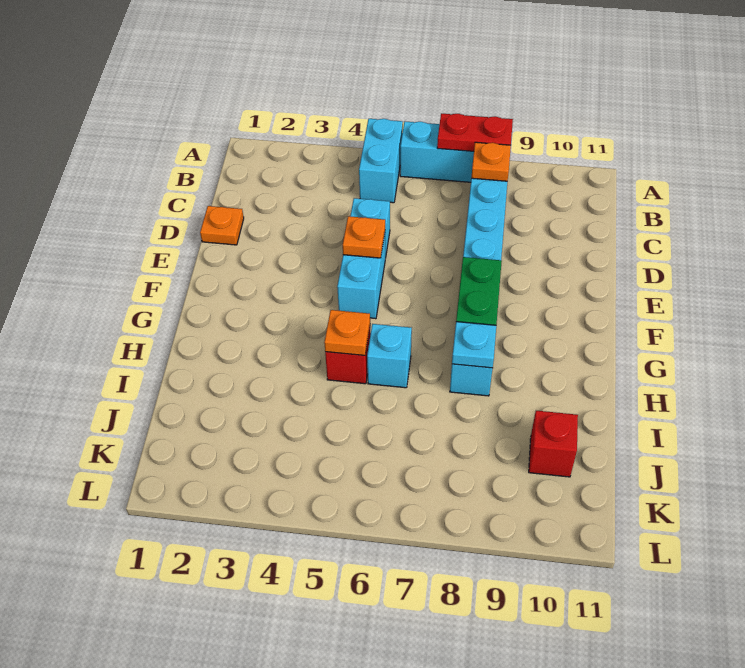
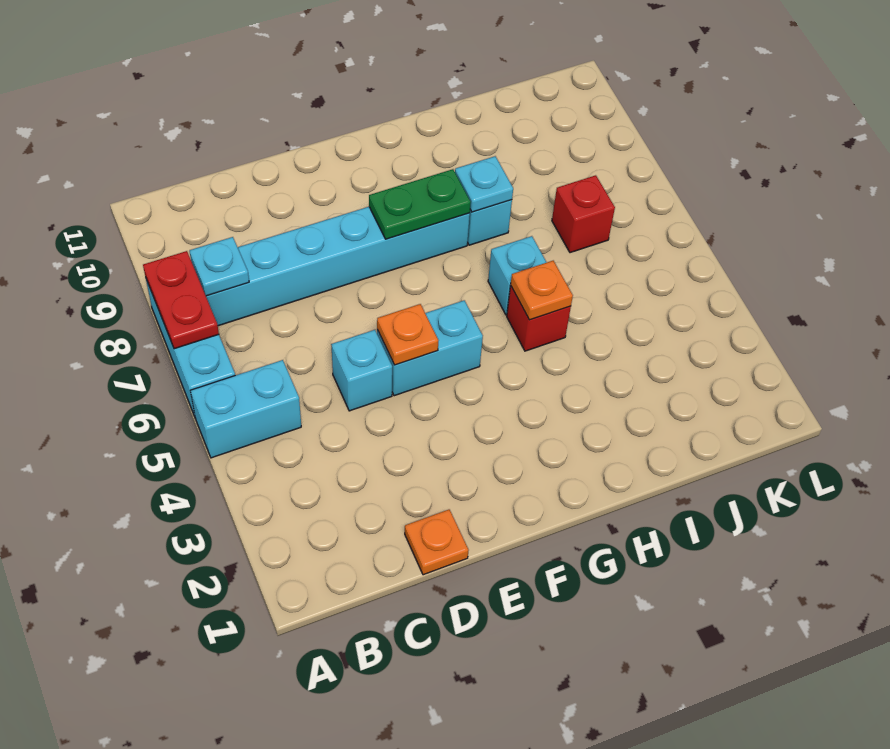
orange 1x1 plate [472,142,511,181] -> cyan 1x1 plate [189,237,249,296]
red 1x1 brick [529,411,578,477] -> red 1x1 brick moved to [552,175,615,253]

